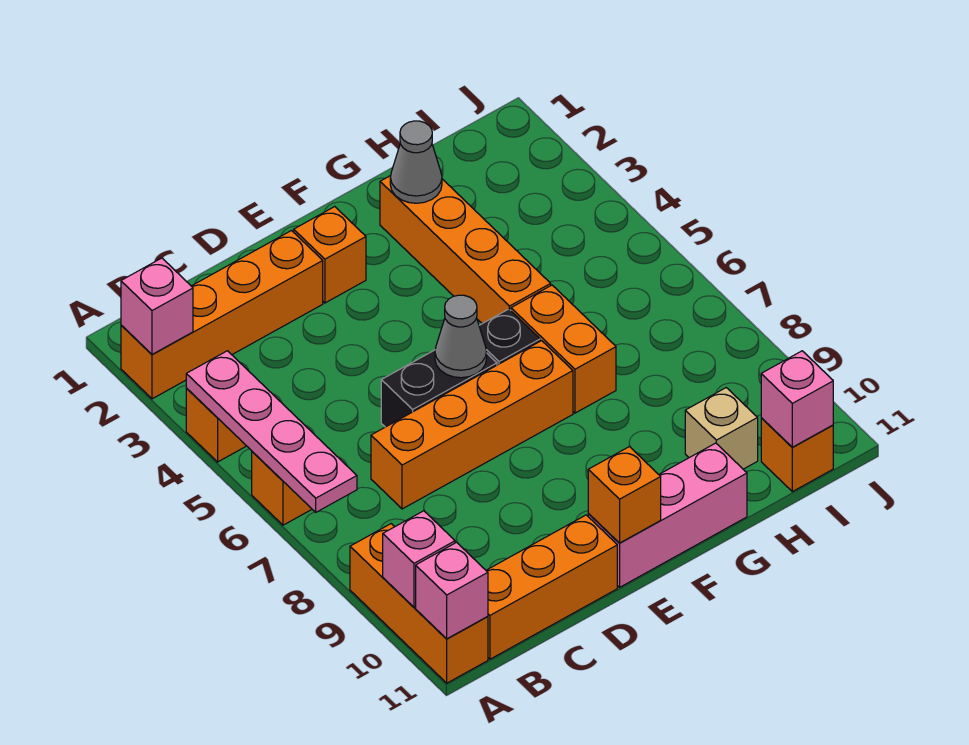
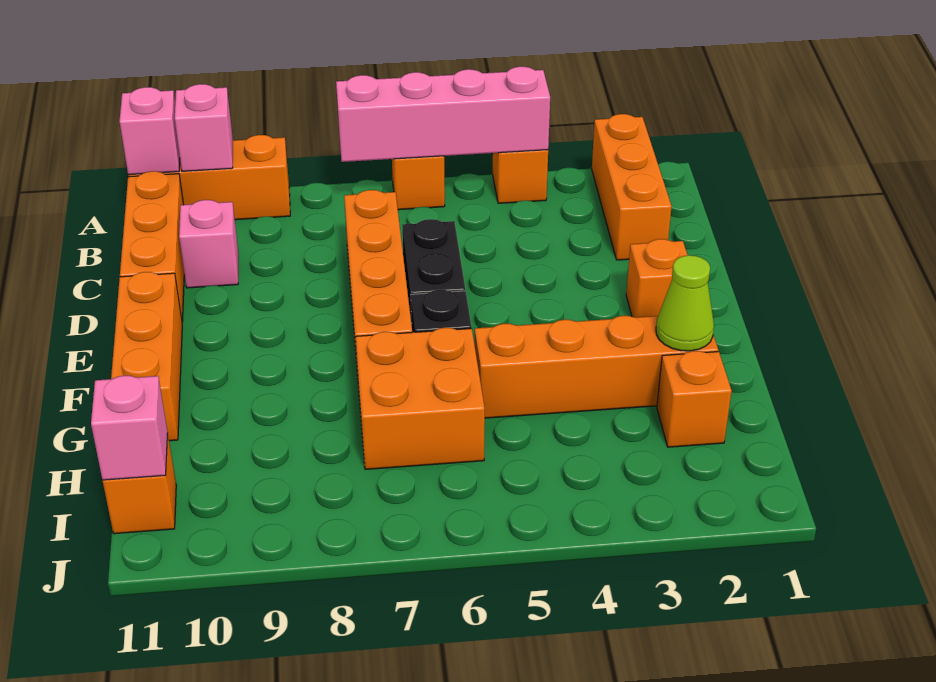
orange 1x4 brick [121,231,323,399] -> orange 1x3 brick [592,114,672,260]
pink 1x1 brick [121,258,193,354] -> pink 1x1 brick moved to [179,200,238,288]
pink 1x4 plate [186,351,357,512] -> pink 1x4 brick [336,66,550,162]
grey 1x1 cone [435,295,487,378] -> none
pink 1x3 brick [588,443,747,587] -> orange 1x3 brick [111,272,182,441]
orange 1x1 brick [588,446,661,543] -> orange 1x1 brick moved to [657,351,732,447]
grey 1x1 cone [390,121,442,203] -> lime 1x1 cone [656,255,714,351]
orange 1x2 brick [511,285,616,413] -> orange 2x2 brick [356,328,485,469]
tan 1x1 brick [685,388,758,469] -> none

